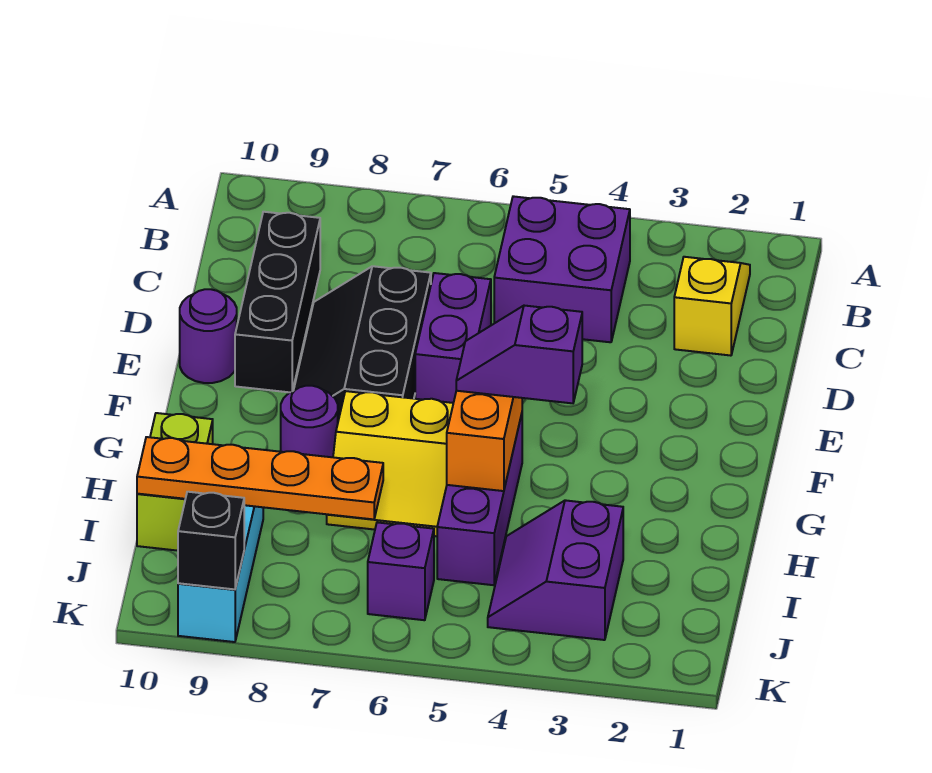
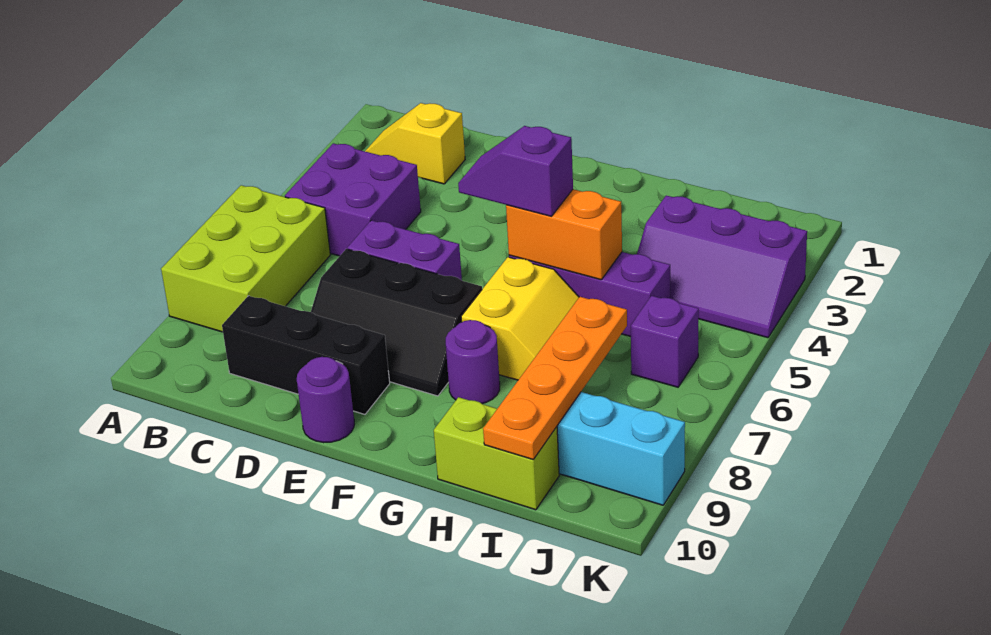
none -> lime 2x3 brick [161,185,330,332]
purple 1x2 slope [456,306,582,403] -> purple 1x2 slope turned to [458,126,573,216]
purple 2x2 slope [488,500,623,640] -> purple 2x3 slope [637,195,807,338]
black 1x1 brick [178,492,244,589] -> none

